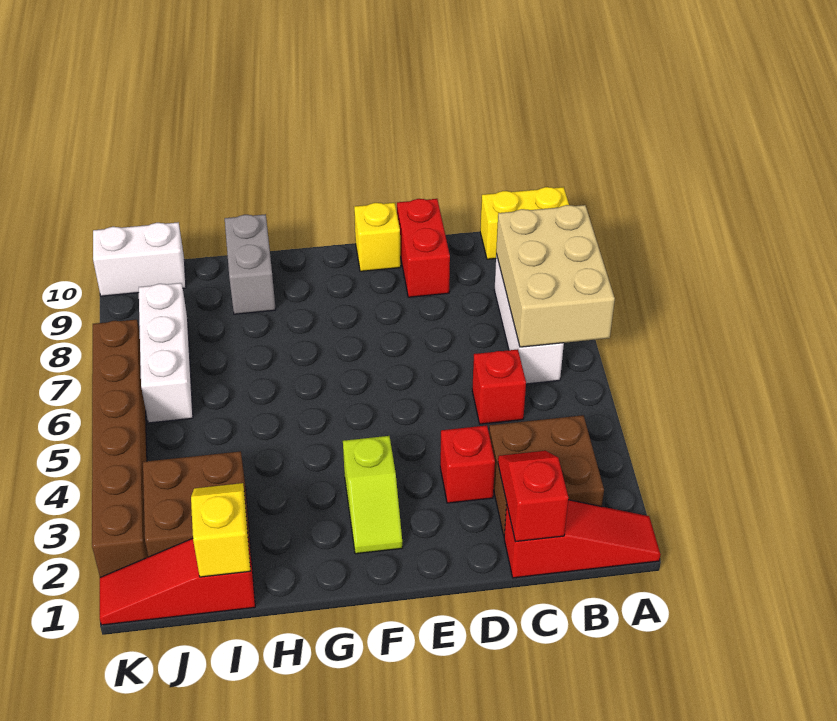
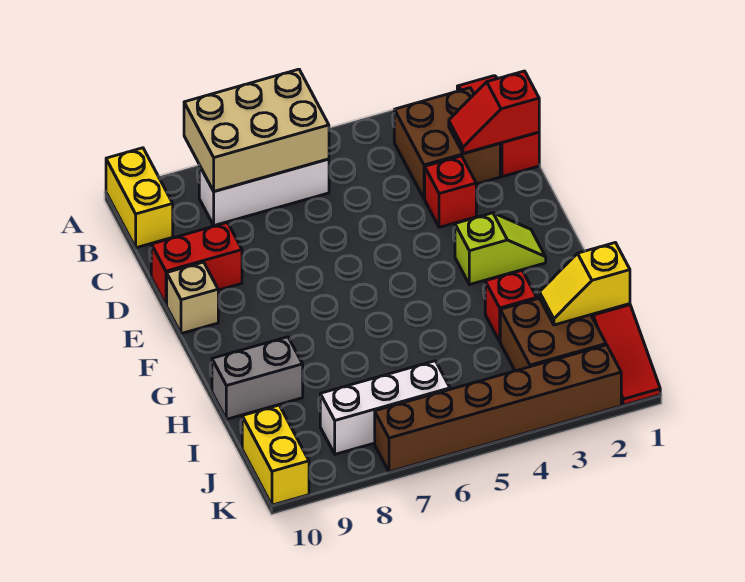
red 1x1 brick [472,349,526,424] -> red 1x1 brick moved to [485,271,537,341]
yellow 1x1 brick [354,203,401,271] -> tan 1x1 brick [167,262,218,334]
white 1x2 brick [93,222,186,296] -> yellow 1x2 brick [242,405,309,505]

